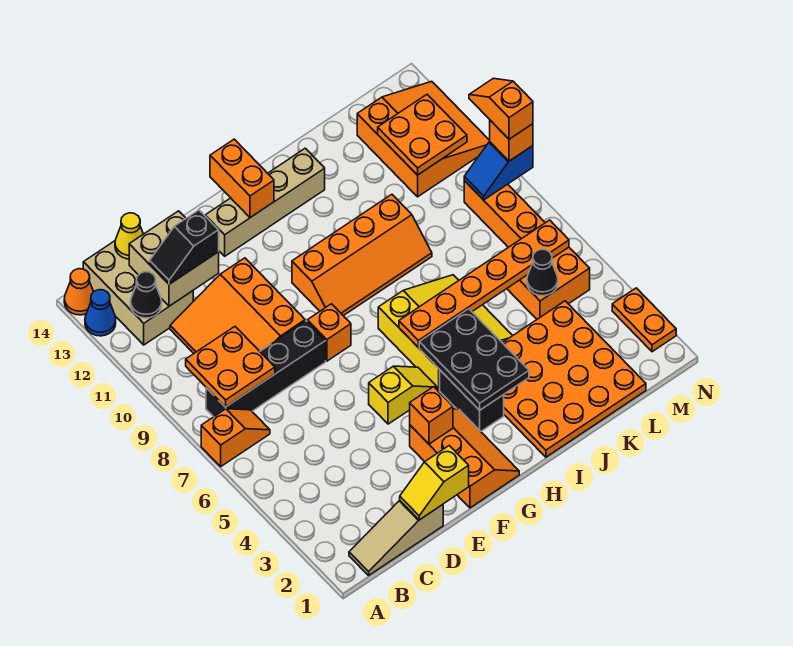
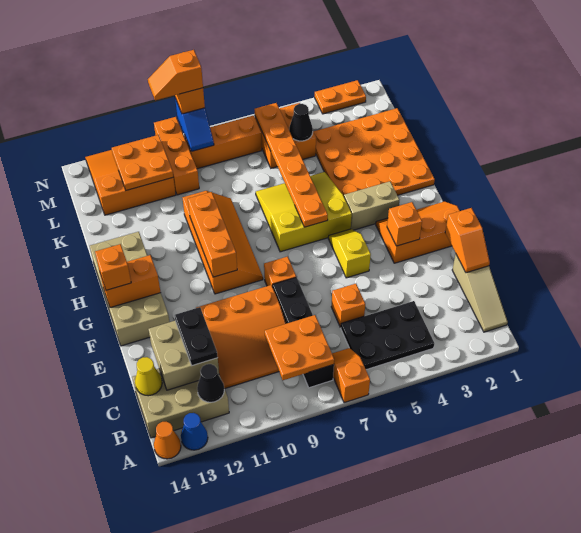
black 1x2 slope [150,210,219,284] -> black 1x2 plate [175,307,218,366]
yellow 1x2 slope [400,446,469,520] -> orange 1x2 slope [445,208,490,273]
none -> orange 1x1 brick [331,283,365,327]
tan 1x4 brick [205,148,325,256] -> tan 2x4 brick [90,232,169,346]
none -> orange 1x3 brick [188,192,237,277]
none -> orange 1x1 brick [95,244,131,290]
black 1x2 brick [440,370,504,431] -> tan 1x2 brick [344,181,399,230]
black 2x3 plate [419,309,529,410] -> black 2x3 plate moved to [341,301,434,370]
none -> orange 1x3 brick [154,117,199,195]

